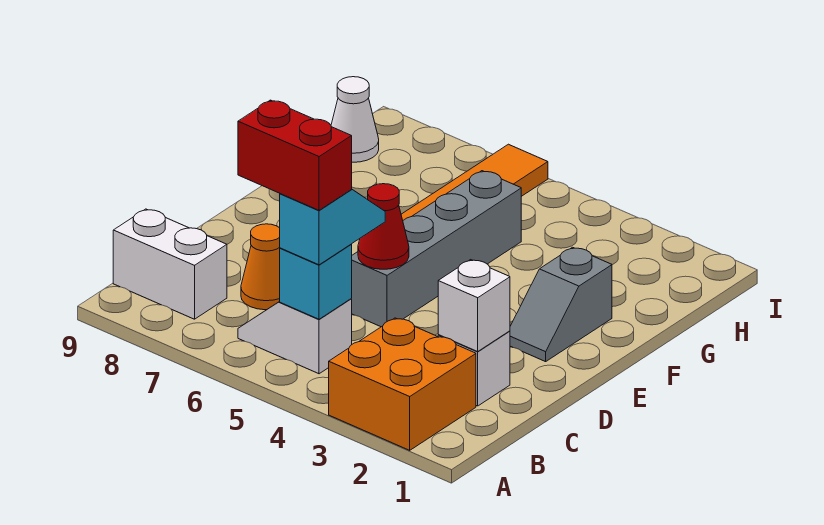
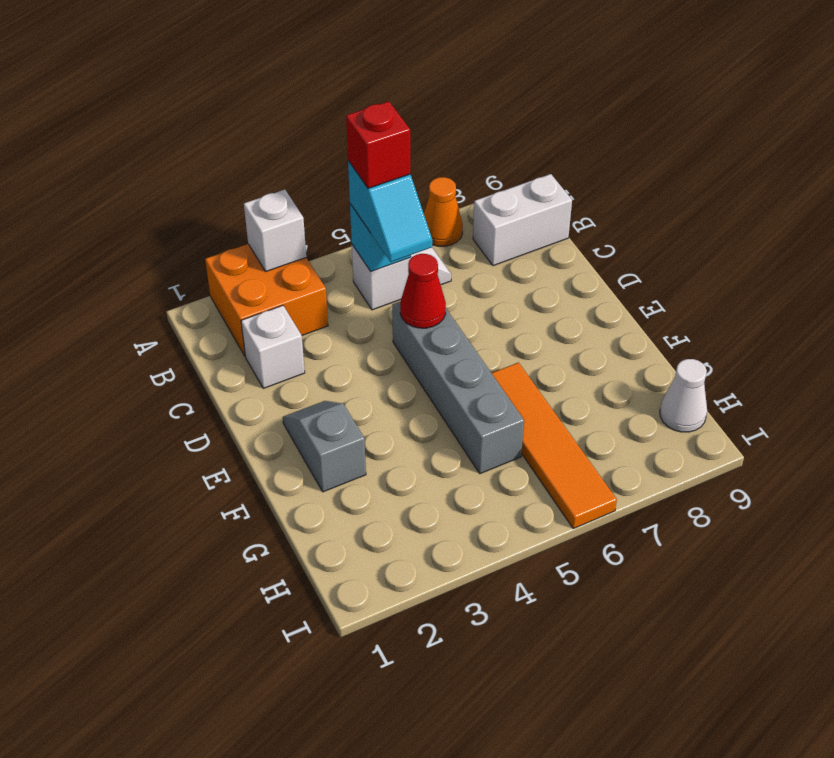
red 1x2 brick [238,100,352,210] -> red 1x1 brick [346,101,410,188]
white 1x1 brick [438,260,510,351] -> white 1x1 brick moved to [244,190,306,272]
orange 1x1 cone [241,224,280,310] -> orange 1x1 cone moved to [424,177,463,246]

